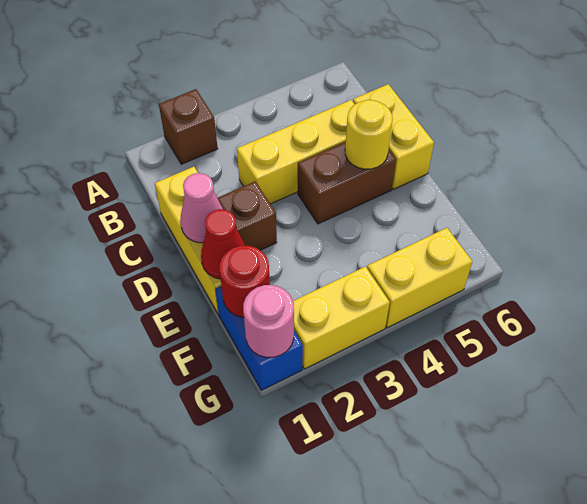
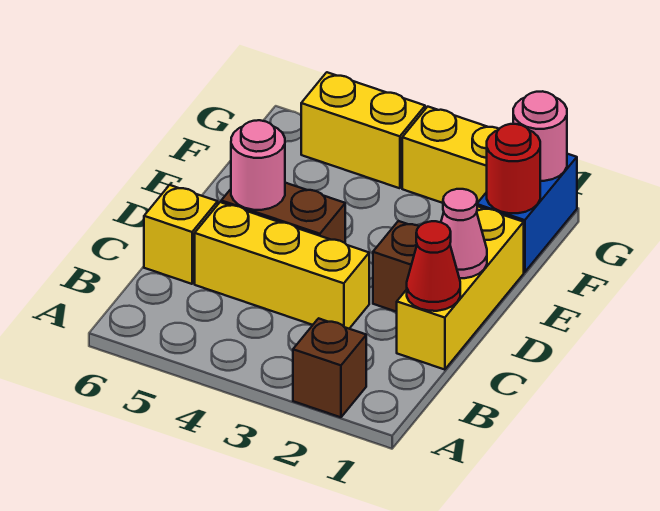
yellow 1x2 brick [353,84,434,190] -> yellow 1x1 brick [144,185,218,284]
yellow 1x1 round brick [345,100,393,169] -> pink 1x1 round brick [231,120,285,210]
red 1x1 cone [201,209,245,279] -> red 1x1 cone moved to [407,221,460,311]

